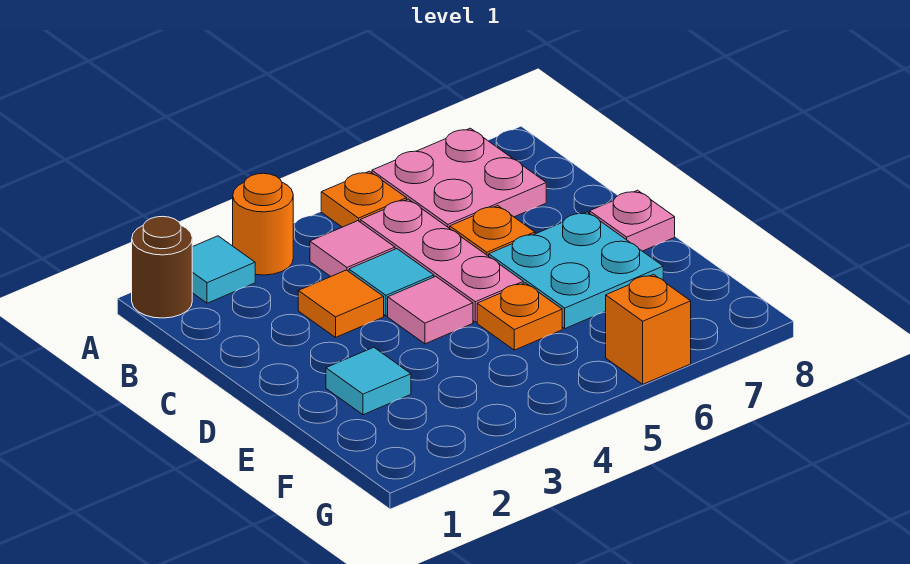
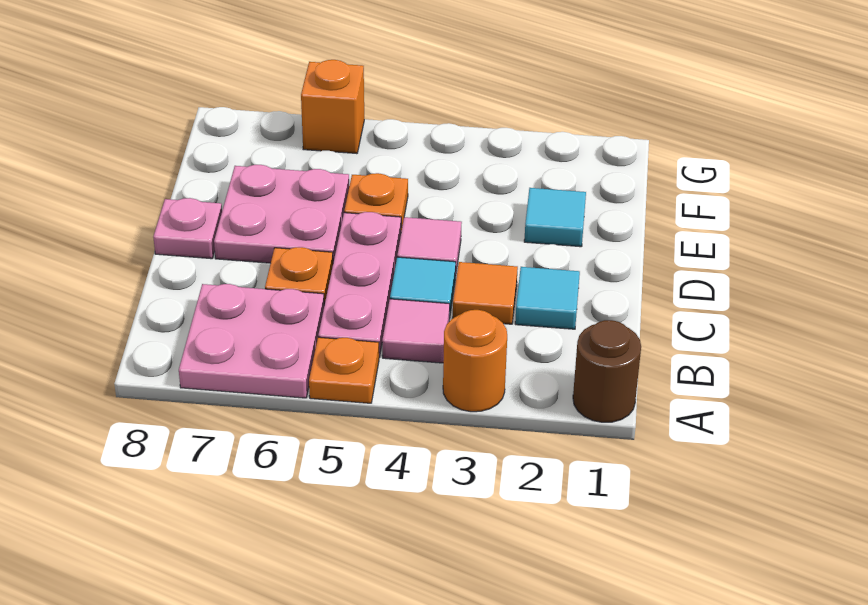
cyan 1x1 tile [192,236,255,303] -> cyan 1x1 tile moved to [515,267,580,329]
cyan 2x2 plate [489,212,663,329] -> pink 2x2 plate [214,165,349,263]

